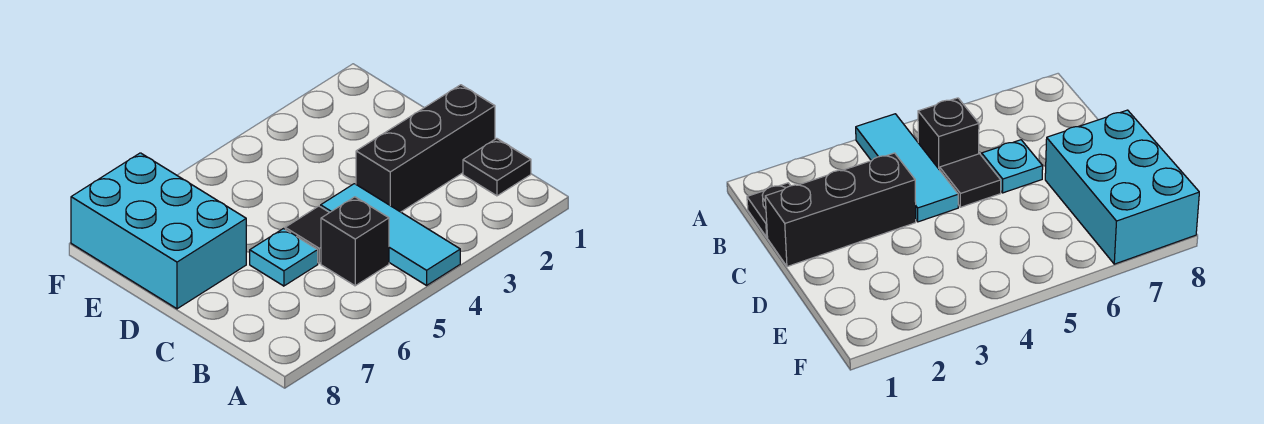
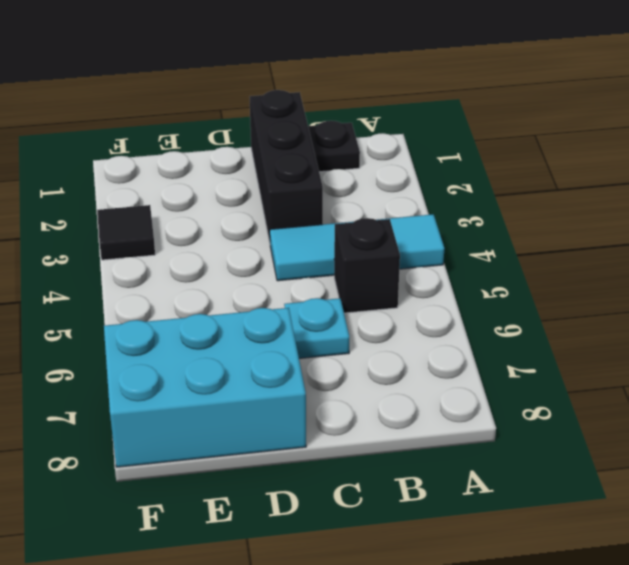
black 1x1 tile [285,206,329,263] -> black 1x1 tile moved to [97,205,155,260]

